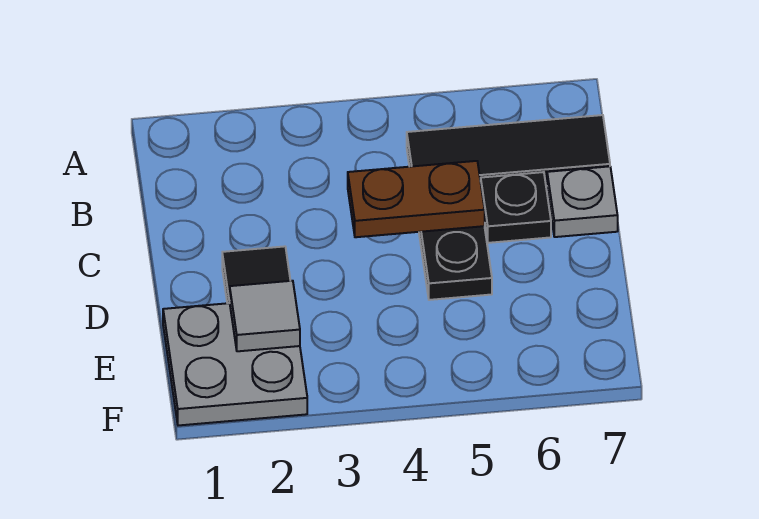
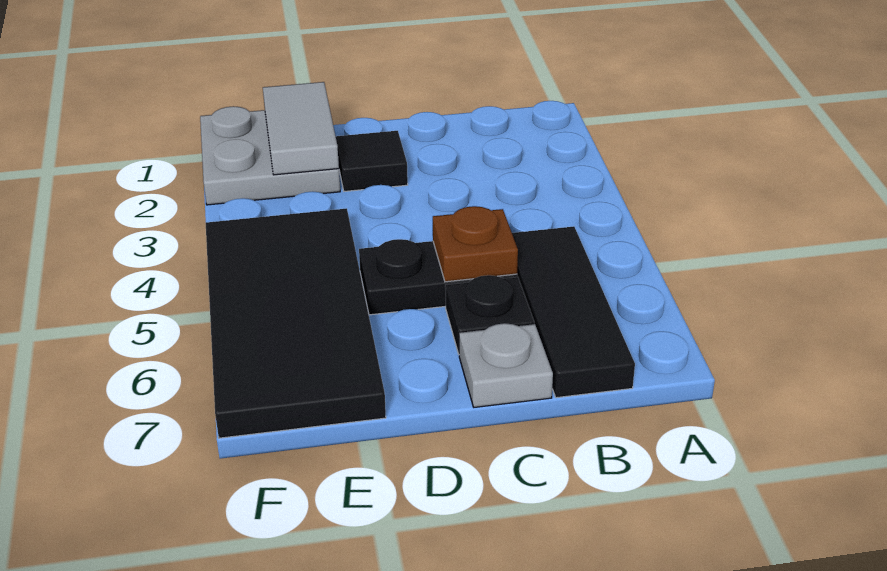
brown 1x2 plate [348,161,485,237] -> brown 1x1 plate [433,206,518,282]
grey 1x1 tile [229,281,300,351] -> grey 1x2 tile [263,82,339,175]
none -> black 2x4 tile [206,208,386,438]

